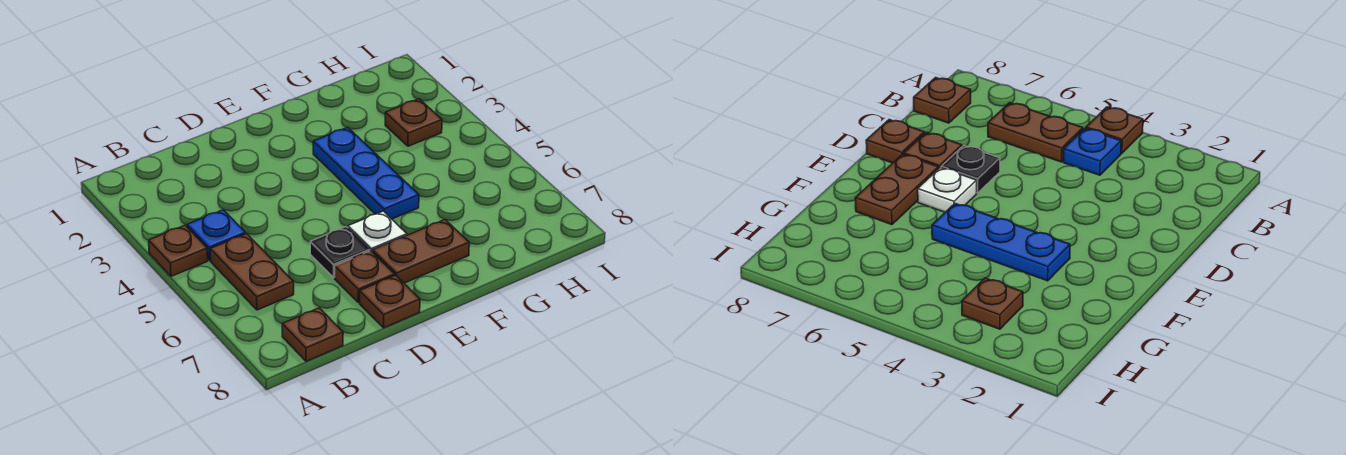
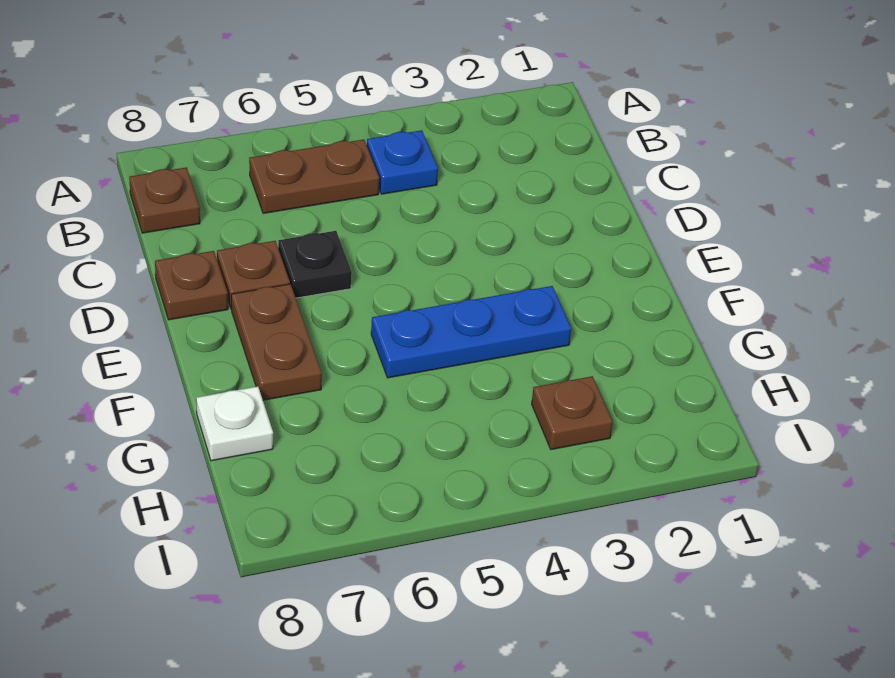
brown 1x1 plate [149,225,208,276] -> none
white 1x1 plate [348,211,407,252] -> white 1x1 plate moved to [196,386,273,461]

